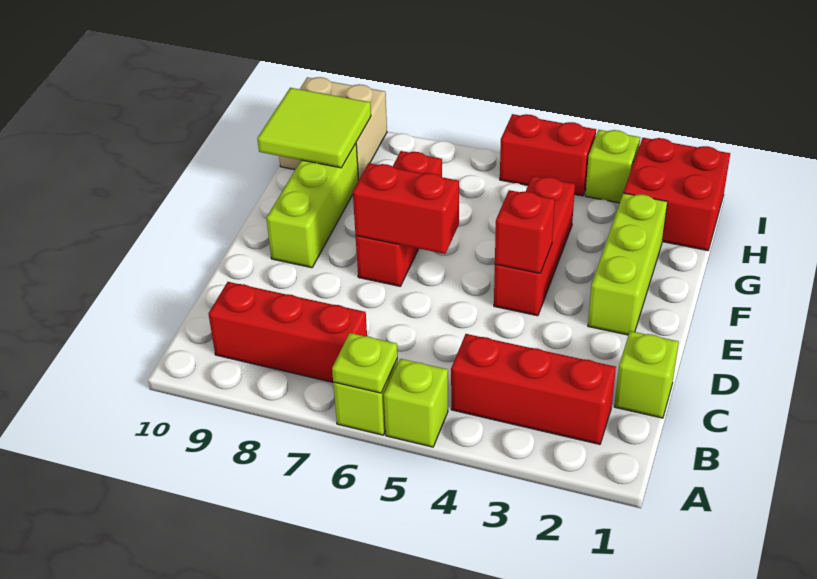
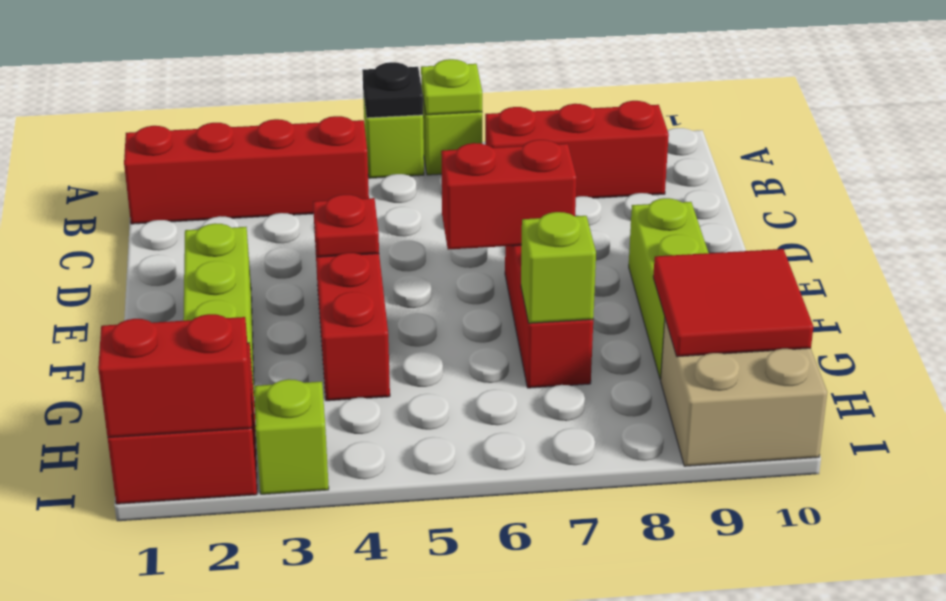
none -> black 1x1 plate [362,62,423,118]
red 1x3 brick [451,334,616,444] -> red 1x4 brick [124,116,369,224]
lime 1x1 brick [614,331,679,418] -> lime 1x1 brick moved to [521,212,596,323]
red 1x1 brick [495,190,555,273] -> red 1x1 plate [313,195,379,257]
lime 2x2 tile [257,88,371,168] -> red 2x2 tile [653,249,813,357]
red 1x2 brick [500,114,596,196] -> red 1x2 brick moved to [98,314,252,438]

